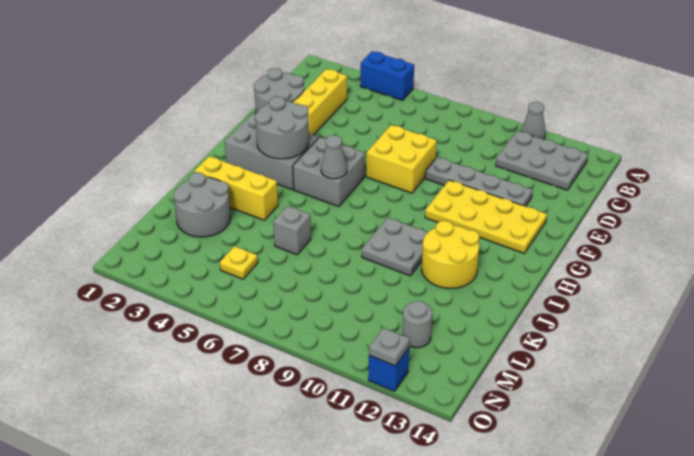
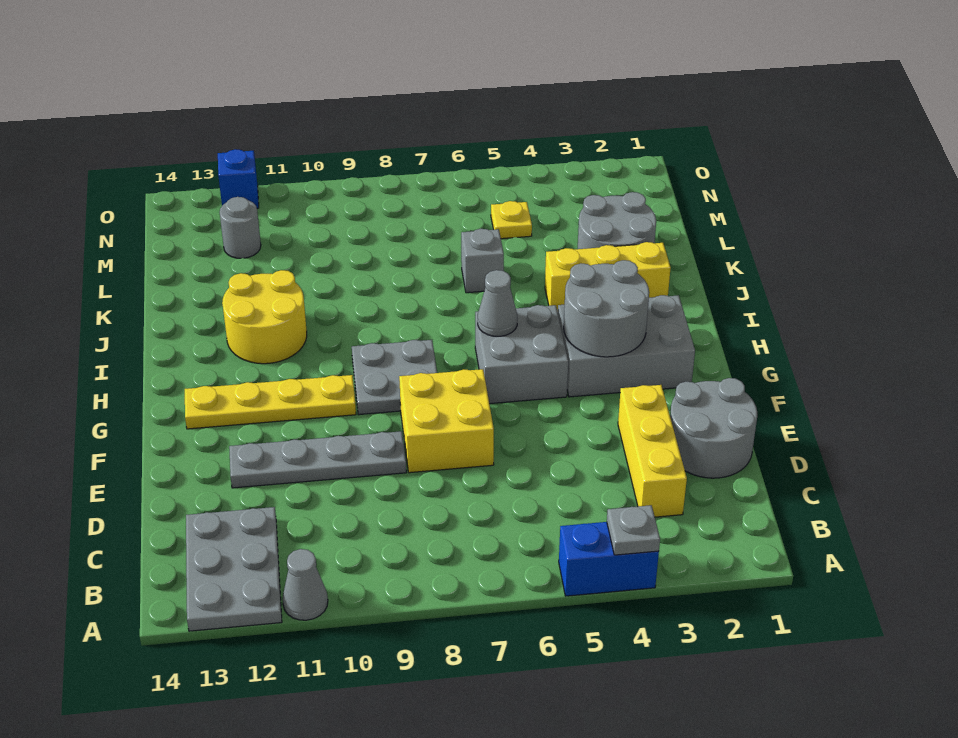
grey 2x3 plate [496,131,588,190] -> grey 2x3 plate turned to [186,507,282,631]
yellow 2x4 plate [425,180,547,253] -> yellow 1x4 plate [185,375,356,429]
grey 2x2 plate [362,218,428,276] -> grey 2x2 plate moved to [352,340,437,415]
grey 1x1 plate [369,328,410,366] -> grey 1x1 plate moved to [607,505,660,555]

